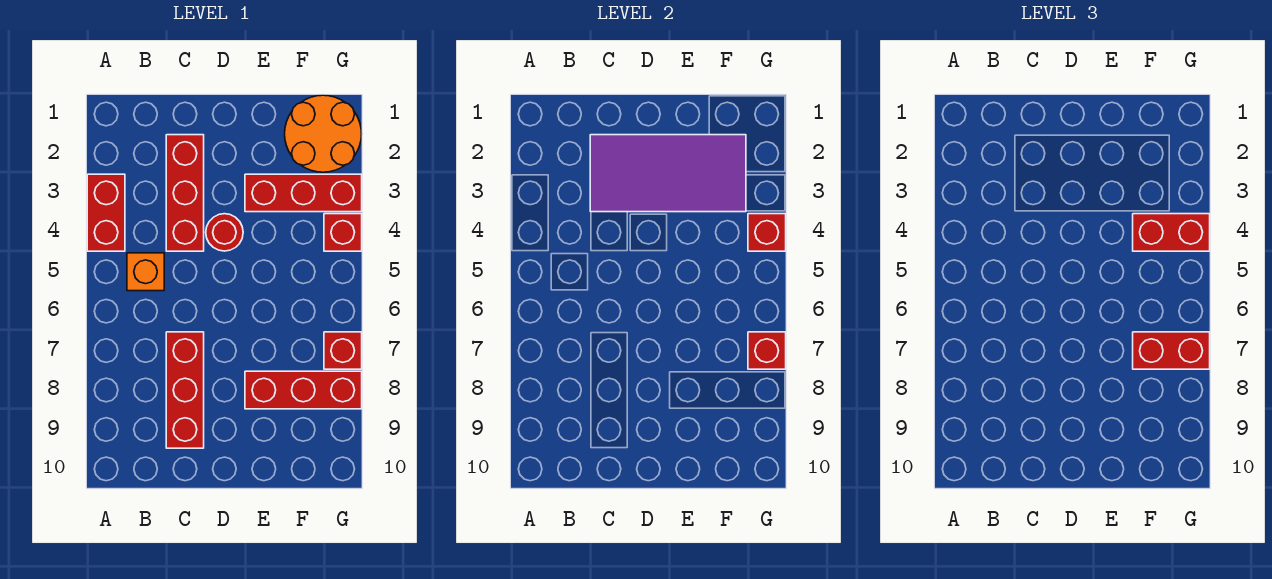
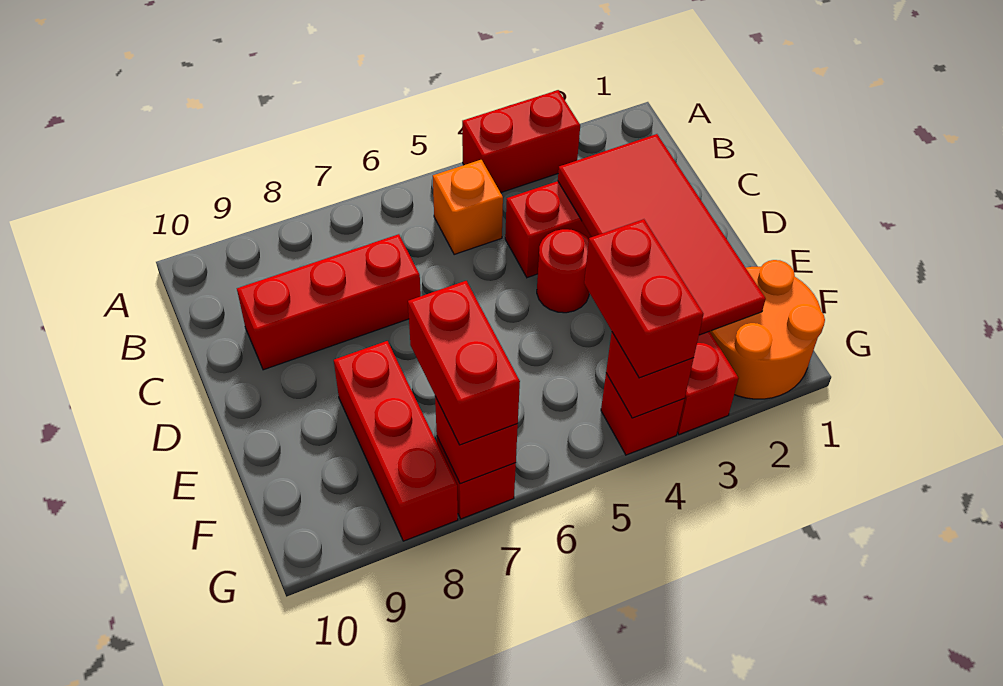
purple 2x4 tile [590,135,746,212] -> red 2x4 tile [558,134,766,335]

